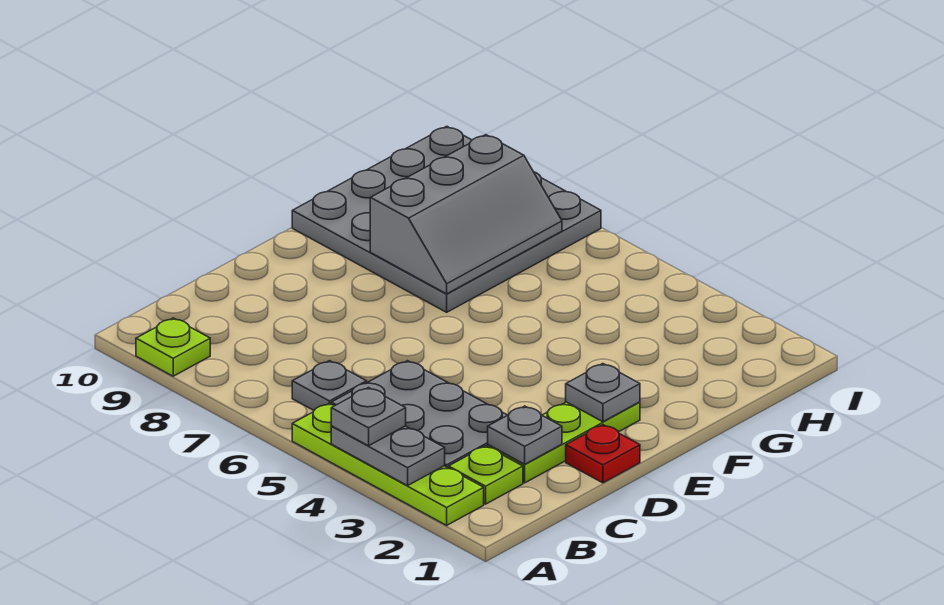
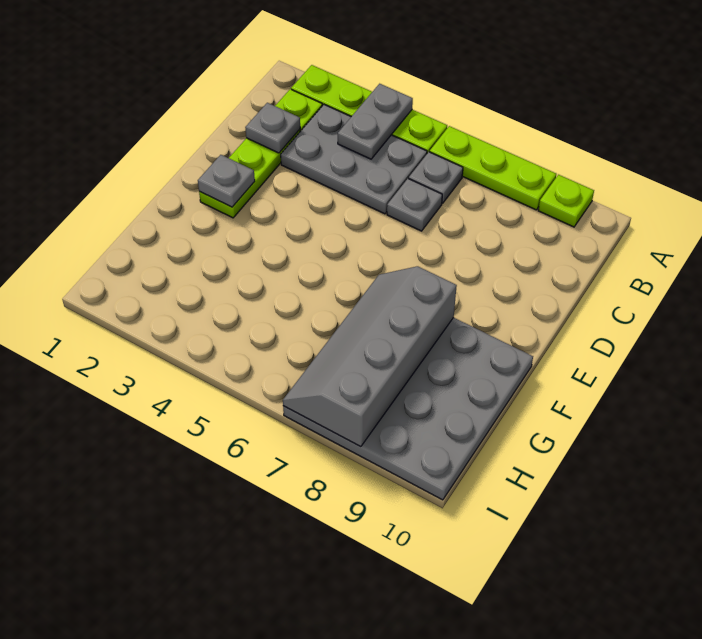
grey 1x2 plate [331,426,445,486] -> grey 1x2 plate turned to [338,84,413,159]
grey 1x1 plate [331,388,406,446] -> grey 1x1 plate moved to [387,179,442,231]
none -> lime 1x3 plate [430,126,556,210]
red 1x1 plate [566,425,640,483] -> none
grey 2x3 slope [370,135,562,294] -> grey 2x4 slope [283,266,457,447]

